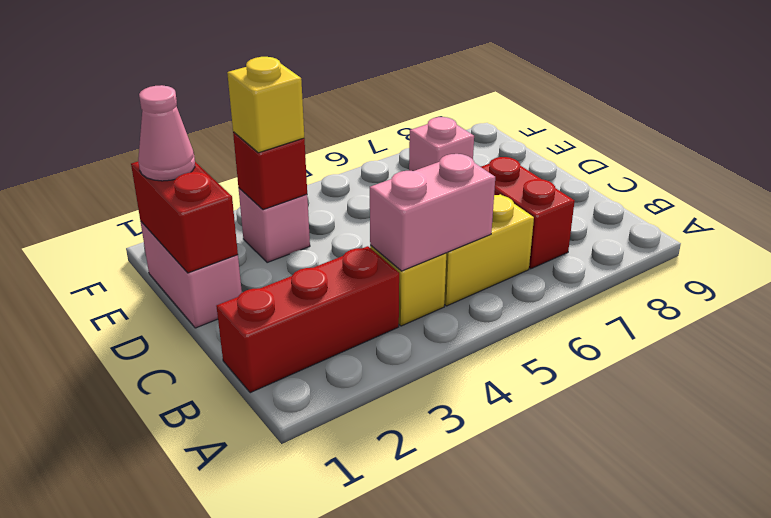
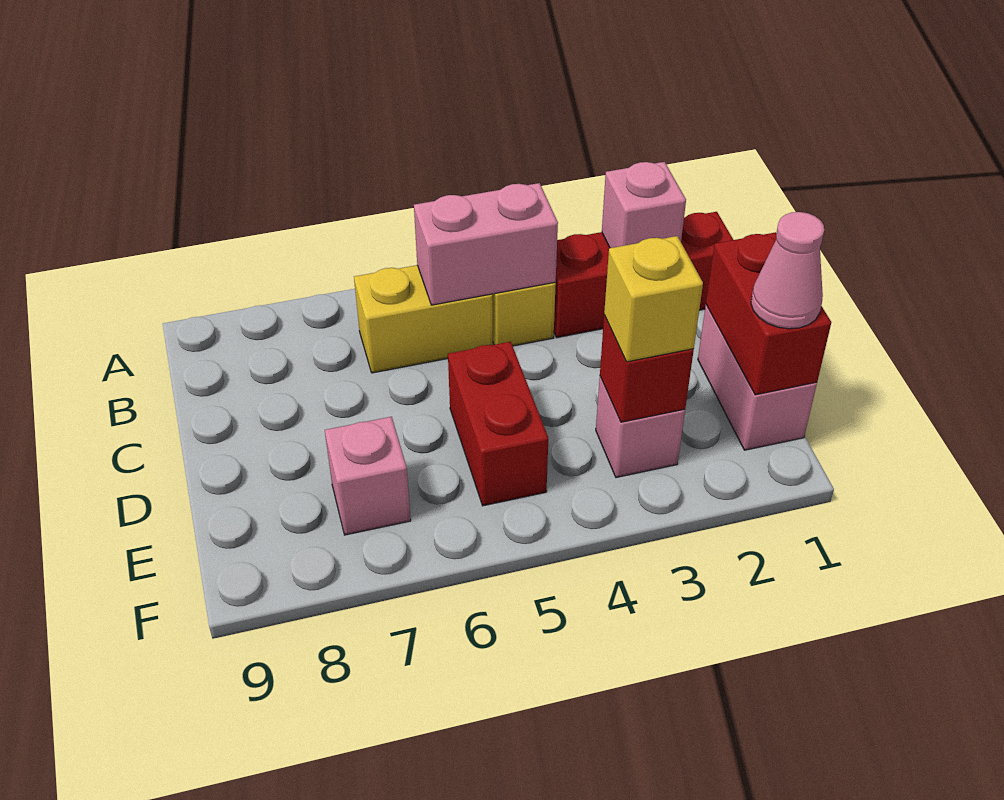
none -> pink 1x1 brick [602,162,686,248]
red 1x2 brick [481,157,575,269] -> red 1x2 brick moved to [448,342,548,506]

